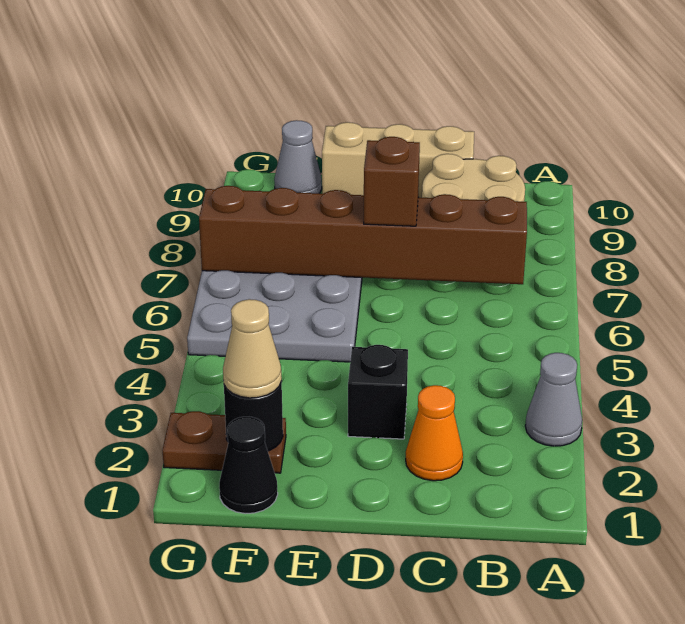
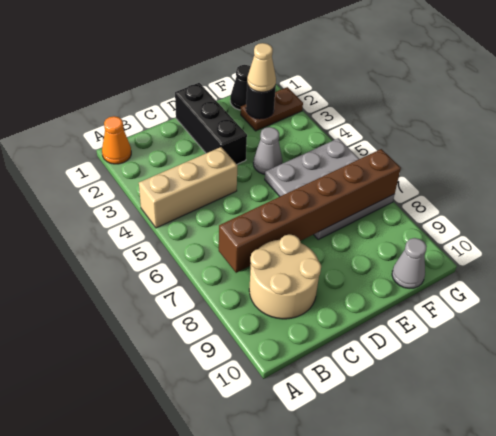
grey 1x1 cone [525,353,582,446] -> grey 1x1 cone moved to [253,127,283,174]
orange 1x1 cone [406,385,463,481] -> orange 1x1 cone moved to [102,116,131,164]
tan 1x3 brick [322,122,474,198] -> tan 1x3 brick moved to [139,147,237,228]
black 1x1 brick [348,345,408,439] -> black 1x3 brick [175,83,247,164]
brown 1x1 brick [364,137,420,226] -> none

